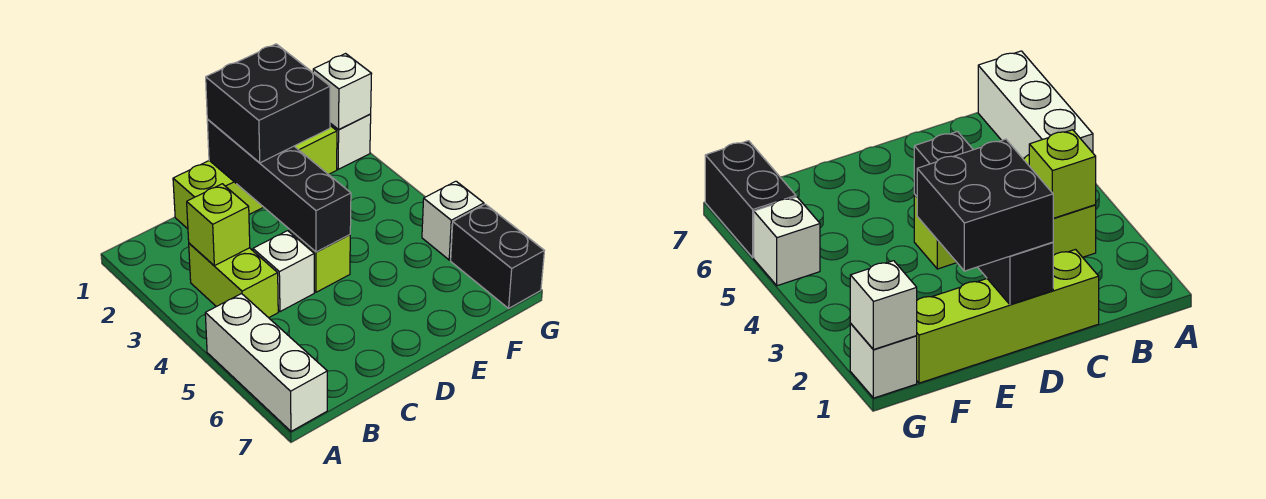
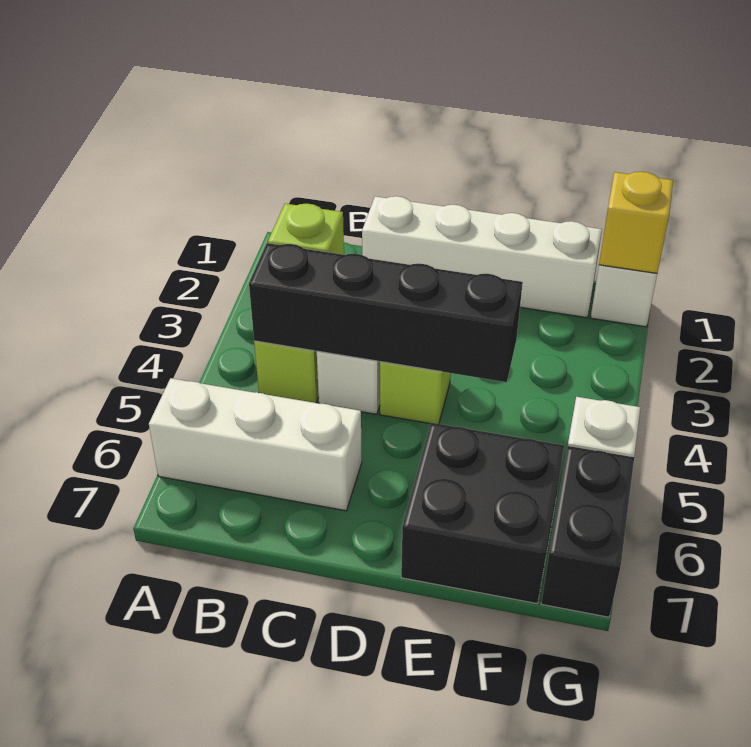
white 1x3 brick [205,294,327,431] -> white 1x3 brick turned to [149,378,362,511]
lime 1x4 brick [173,126,337,229] -> white 1x4 brick [362,196,602,318]
black 1x4 brick [207,120,351,252] -> black 1x4 brick turned to [249,243,523,382]
black 2x2 brick [206,44,330,163] -> black 2x2 brick moved to [401,423,564,604]
white 1x1 brick [313,54,372,130] -> yellow 1x1 brick [599,172,673,273]

